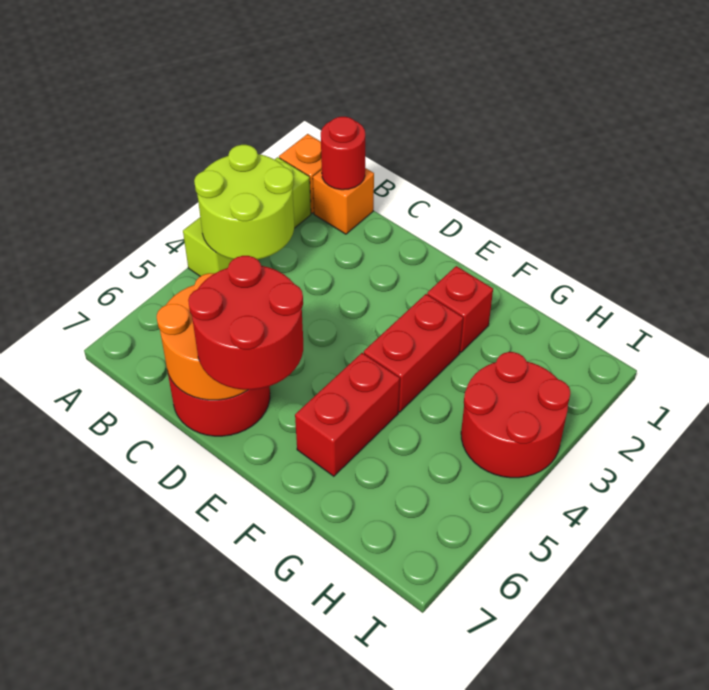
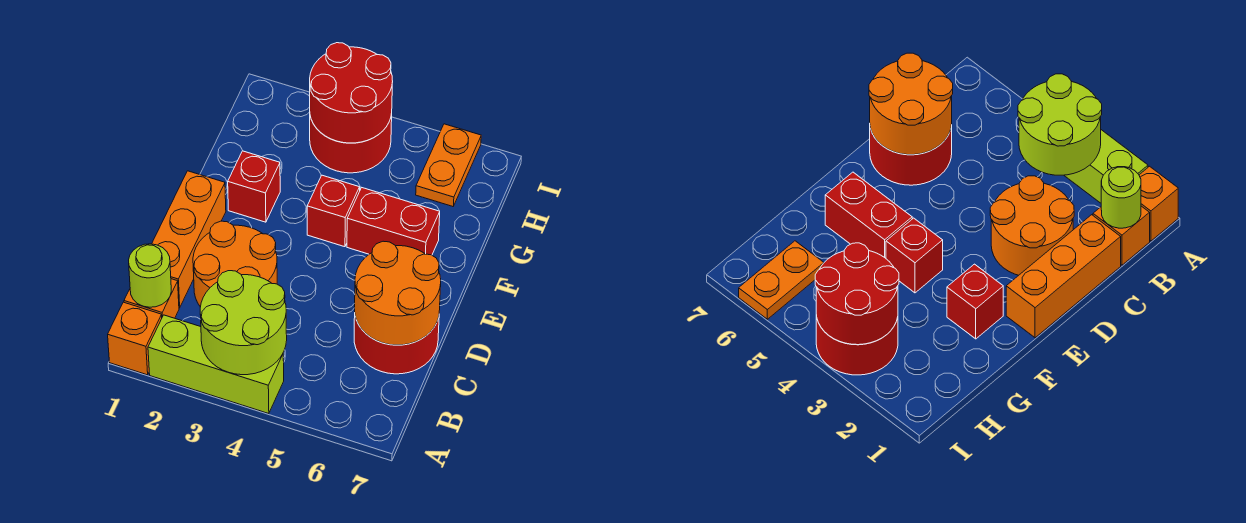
red 1x1 round brick [321,117,365,190] -> lime 1x1 round brick [129,244,171,307]
none -> orange 1x3 brick [152,171,226,308]
none -> orange 2x2 round brick [193,221,277,307]
red 2x2 round brick [188,256,303,390] -> red 2x2 round brick moved to [310,43,393,143]
red 1x2 brick [364,294,463,412] -> red 1x1 brick [307,175,360,247]
none -> orange 1x2 plate [416,124,481,206]

